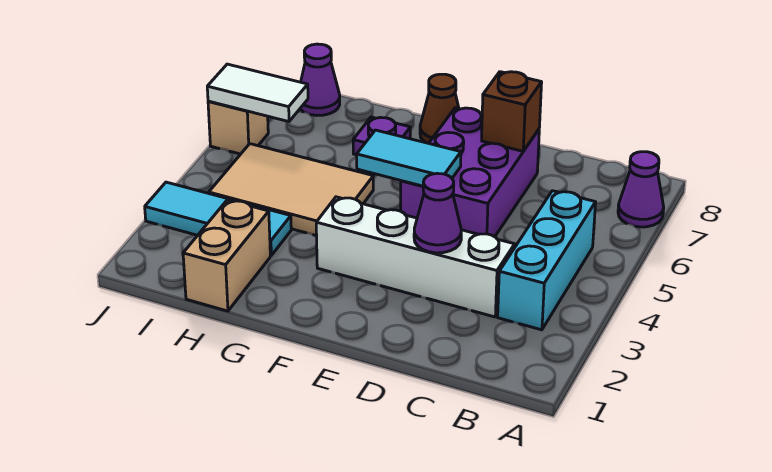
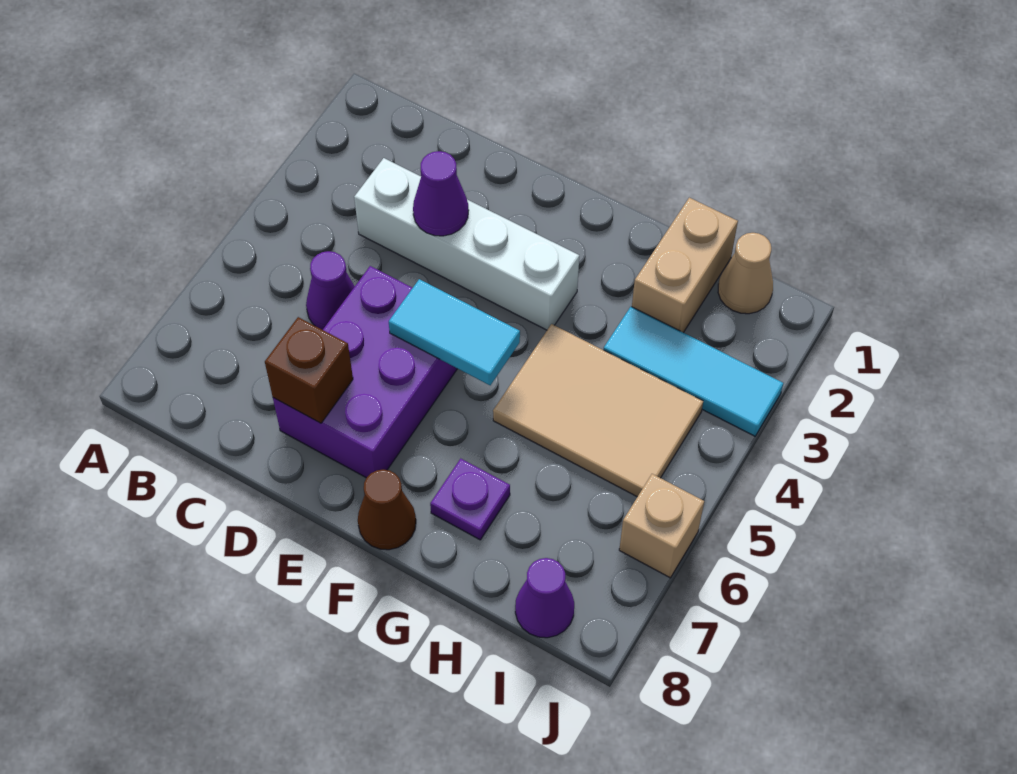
purple 1x1 cone [618,152,664,227] -> purple 1x1 cone moved to [306,251,355,330]
cyan 1x3 brick [498,191,596,330] -> none
none -> tan 1x1 cone [718,233,773,314]
white 1x2 tile [207,64,308,122] -> none

